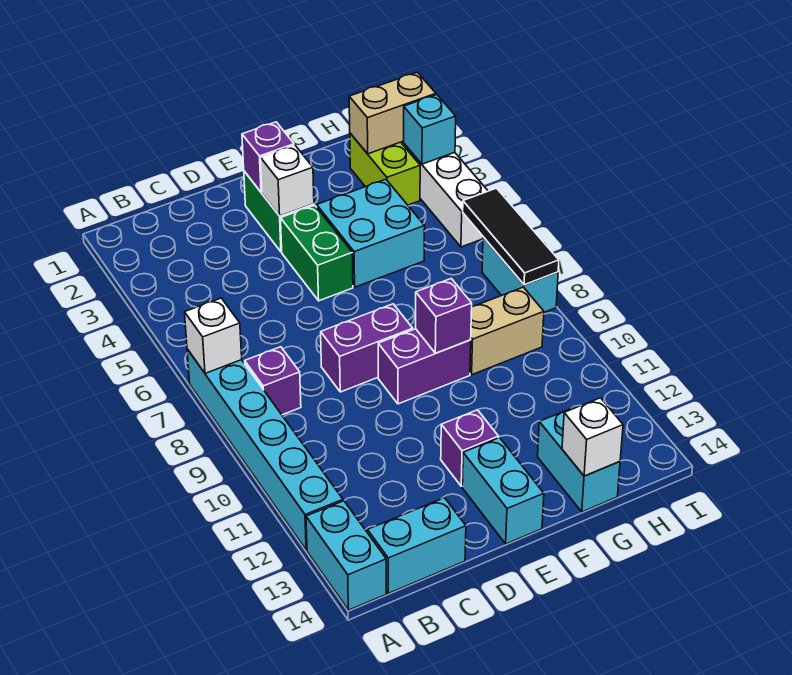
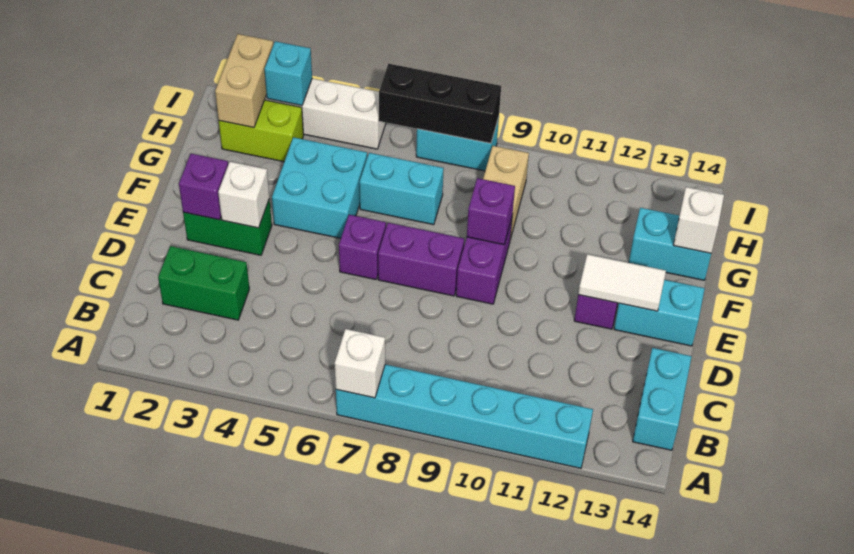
cyan 1x2 brick [306,501,386,610] -> cyan 1x2 brick moved to [359,153,444,225]
purple 1x1 brick [245,347,301,415] -> purple 1x1 brick moved to [339,215,386,280]
purple 1x2 brick [321,304,413,392] -> purple 1x2 brick turned to [378,223,464,296]
green 1x2 brick [281,205,353,301] -> green 1x2 brick moved to [158,246,249,320]
none -> white 1x2 tile [578,254,666,311]
black 1x3 tile [463,188,559,285] -> black 1x3 brick [379,64,501,143]

